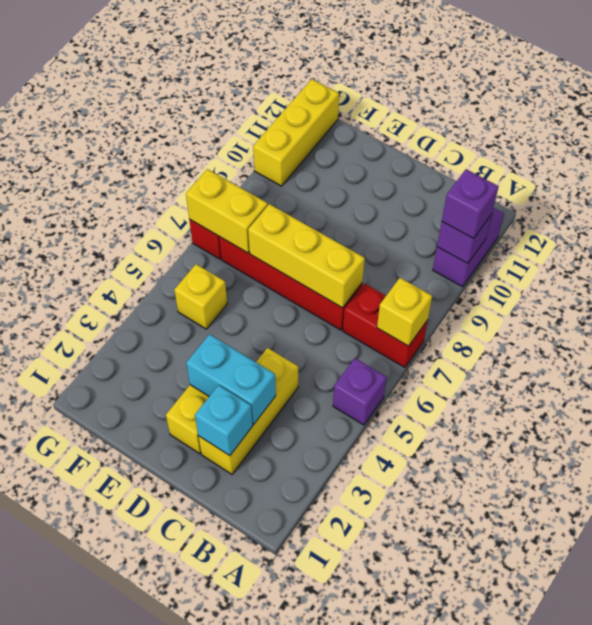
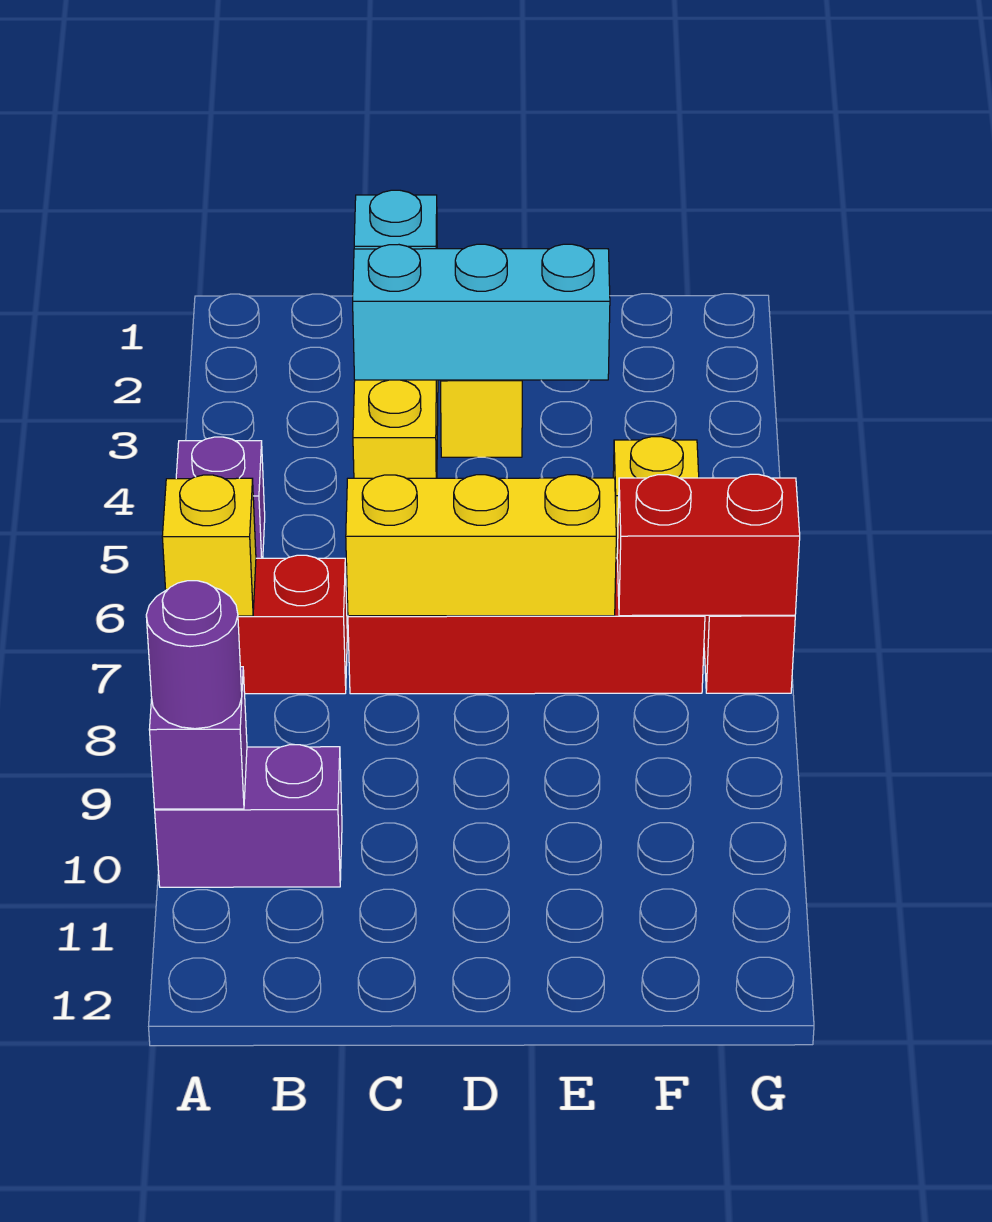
purple 1x2 brick [433,208,504,287] -> purple 1x2 brick turned to [155,745,342,887]
purple 1x1 brick [442,169,499,238] -> purple 1x1 round brick [146,581,242,729]
cyan 1x2 brick [186,334,276,424] -> cyan 1x3 brick [353,244,610,380]
yellow 1x2 brick [186,169,268,253] -> red 1x2 brick [617,474,800,616]
yellow 1x3 brick [253,79,339,186] -> none

